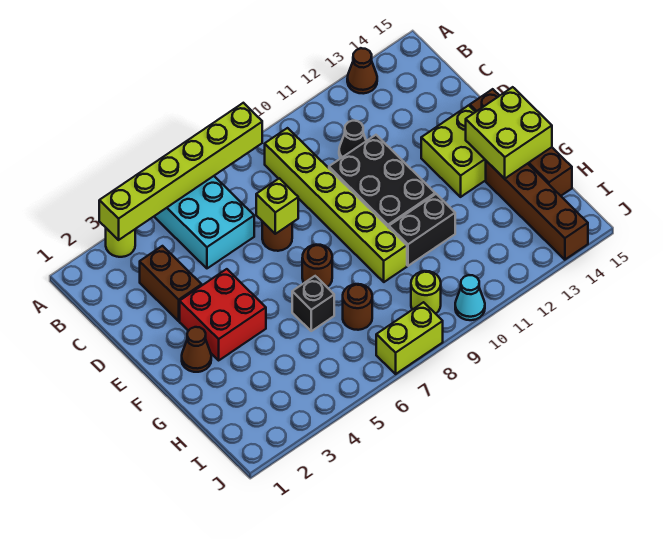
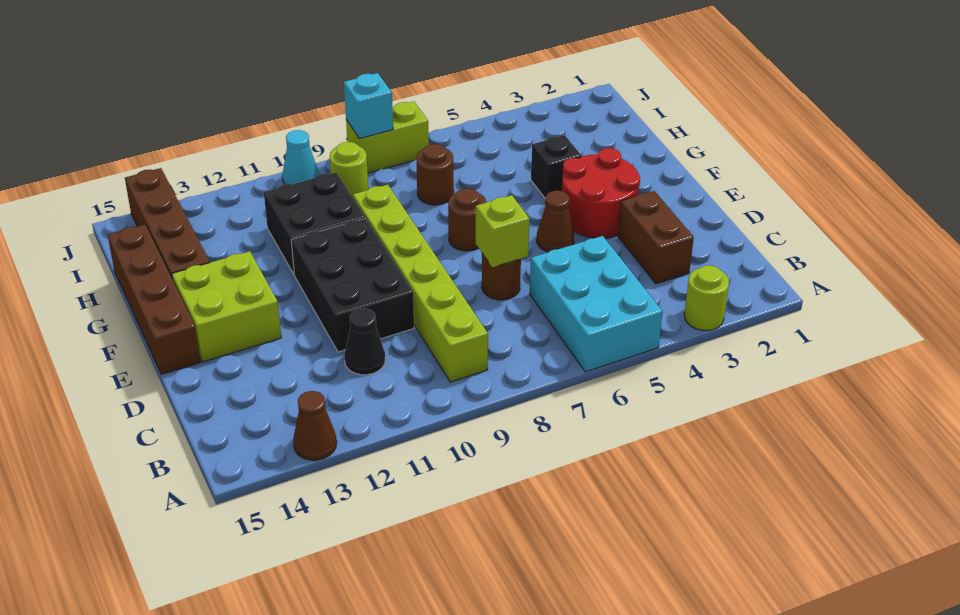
lime 1x6 brick [99,103,262,240] -> none
red 2x2 brick [180,269,266,360] -> red 2x2 round brick [562,148,640,238]
brown 1x1 cone [182,327,211,372] -> brown 1x1 cone moved to [537,191,574,252]
lime 2x2 brick [466,87,552,179] -> none
black 1x1 brick [292,276,334,331] -> black 1x1 brick moved to [531,135,582,198]
black 1x2 brick [389,194,455,266] -> black 2x2 brick [264,172,365,274]
none -> cyan 1x1 brick [344,73,393,139]

